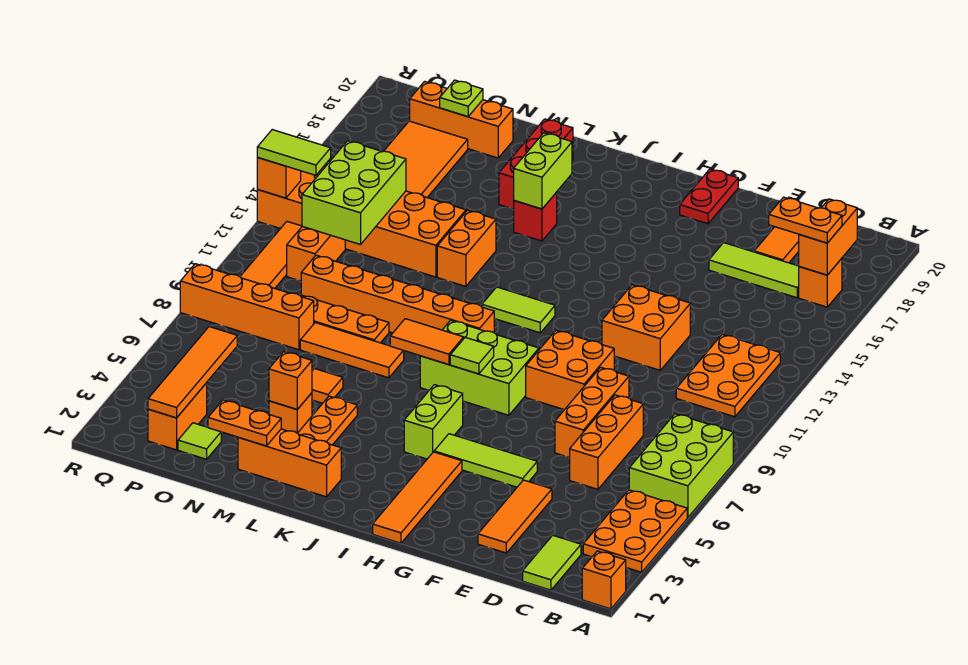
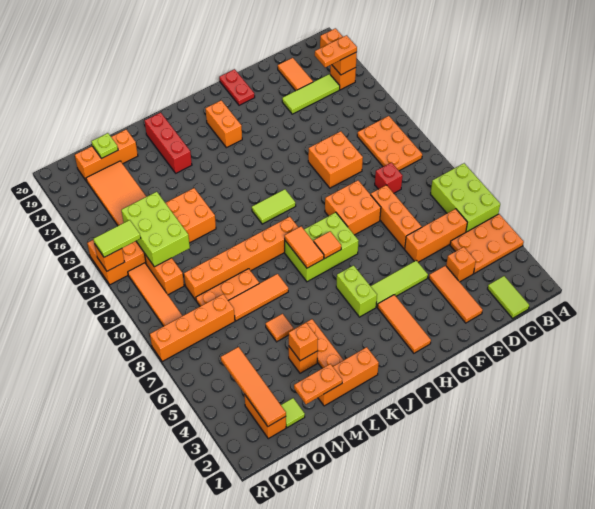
orange 1x1 brick [582,551,626,609] -> orange 1x1 brick moved to [446,247,476,282]
orange 2x3 plate [583,490,687,572] -> orange 2x3 plate turned to [450,214,524,273]
orange 1x3 brick [570,395,643,489] -> orange 1x3 brick turned to [405,209,467,262]
orange 1x4 tile [373,452,462,543] -> orange 1x3 tile [378,295,431,353]
lime 1x1 tile [450,337,494,374] -> orange 1x1 tile [314,231,341,258]
orange 1x2 tile [390,319,464,365] -> orange 1x2 tile turned to [285,226,324,268]
red 1x1 brick [514,192,557,241] -> red 1x1 brick moved to [375,162,402,193]
lime 1x2 brick [514,133,572,209] -> none
orange 1x2 brick [437,210,496,286] -> orange 1x2 brick moved to [205,100,242,148]

